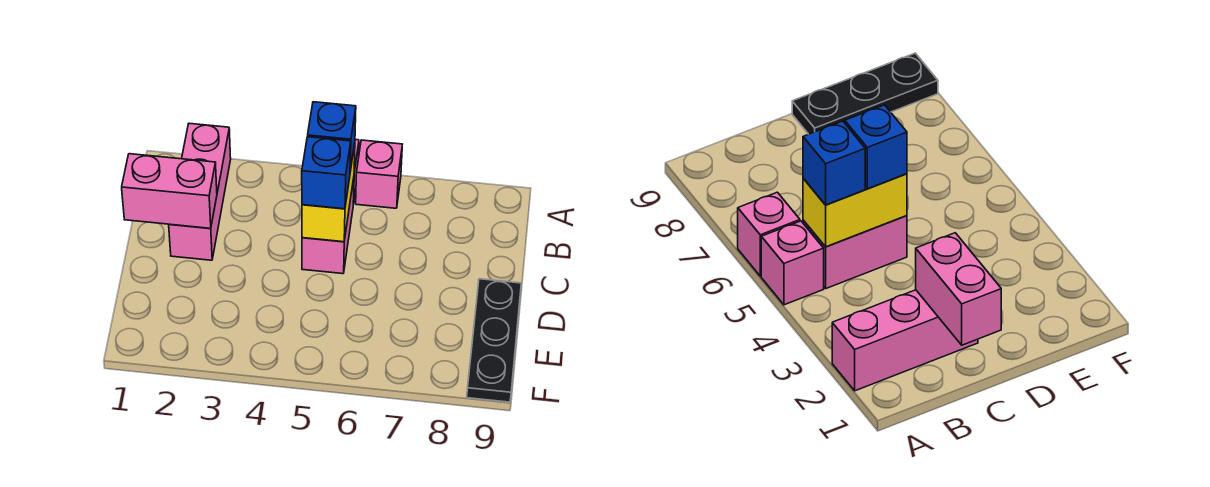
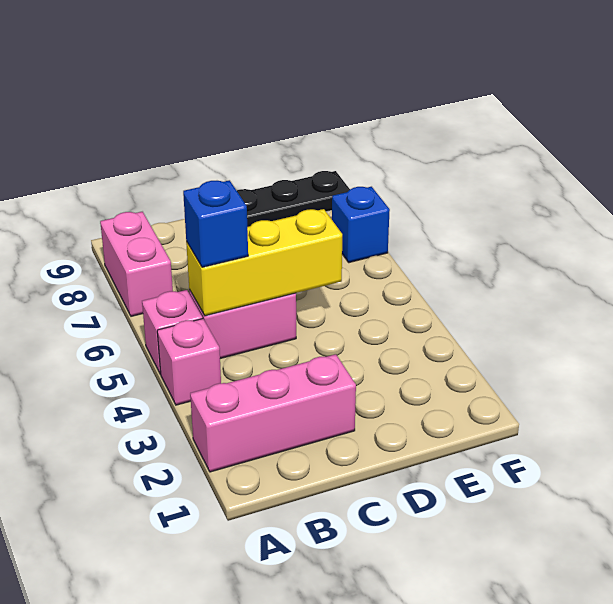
pink 1x1 brick [356,140,402,208] -> pink 1x1 brick moved to [157,319,221,405]
yellow 1x2 brick [302,144,355,242] -> yellow 1x3 brick [186,209,342,316]
pink 1x2 brick [122,154,217,228] -> pink 1x2 brick moved to [100,212,173,316]
blue 1x1 brick [302,137,351,209] -> blue 1x1 brick moved to [332,187,390,263]

